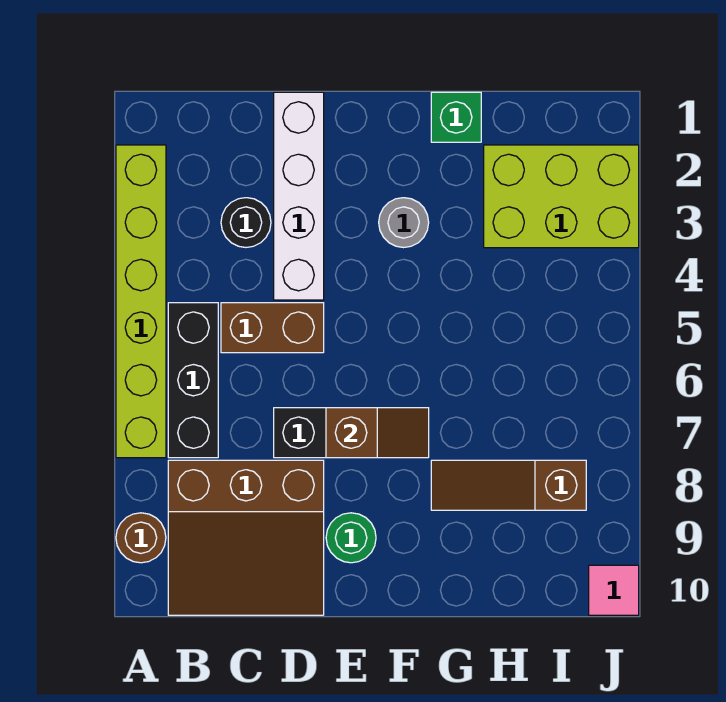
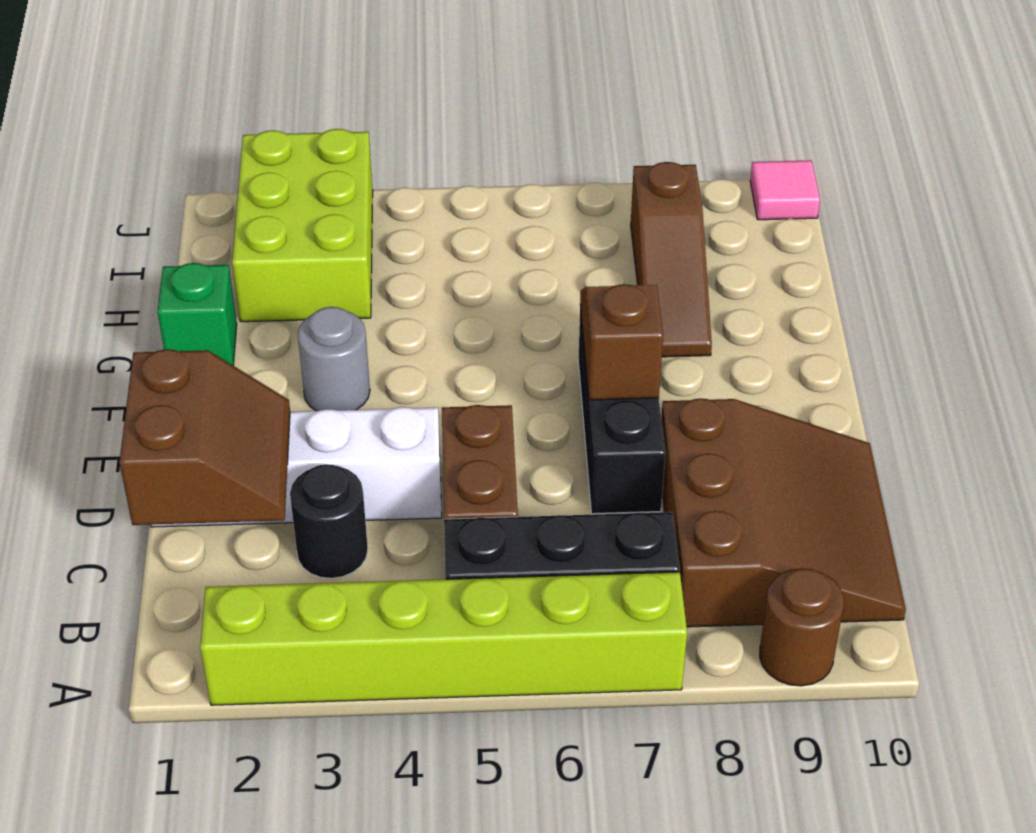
none -> brown 2x2 slope [119,349,290,525]
green 1x1 round brick [326,513,376,563] -> none

